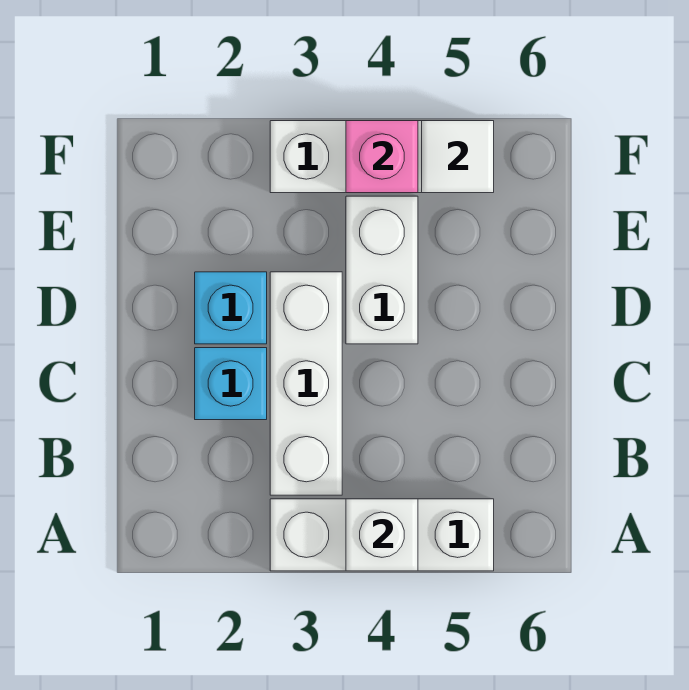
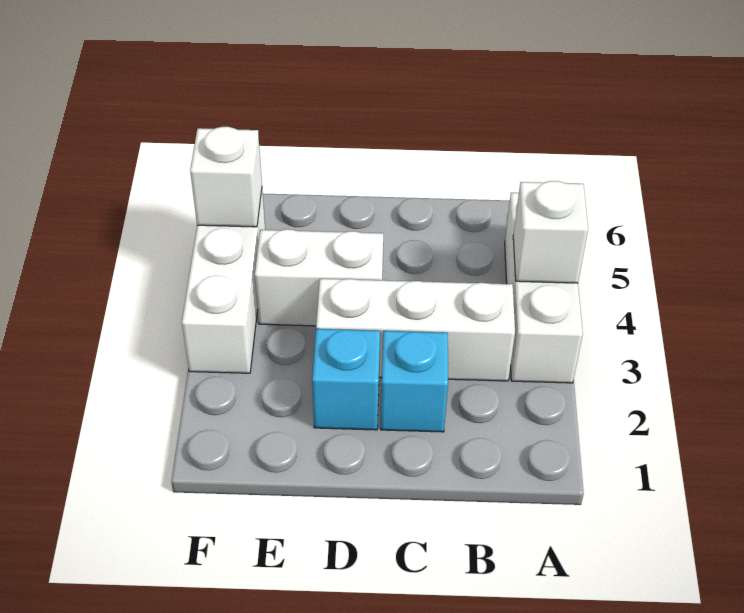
pink 1x1 brick [346,121,418,193] -> none
white 1x1 tile [422,121,494,193] -> white 1x1 brick [190,127,262,227]

